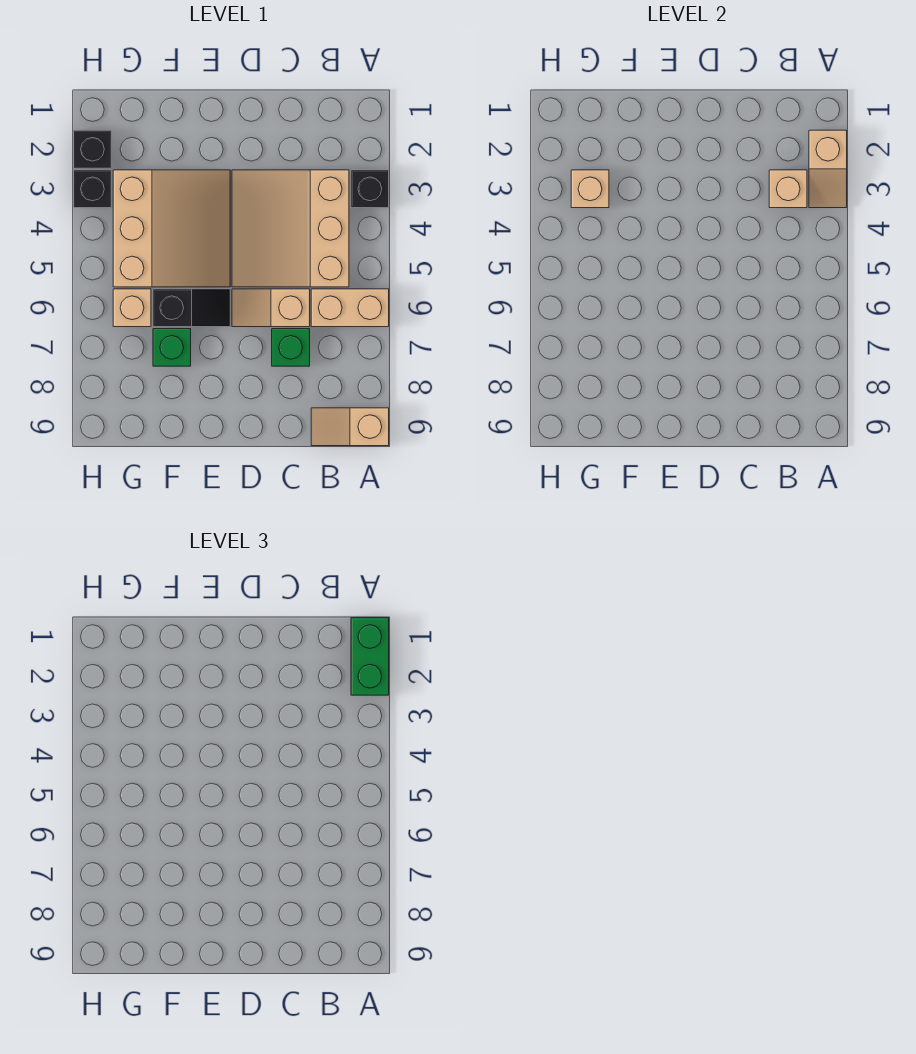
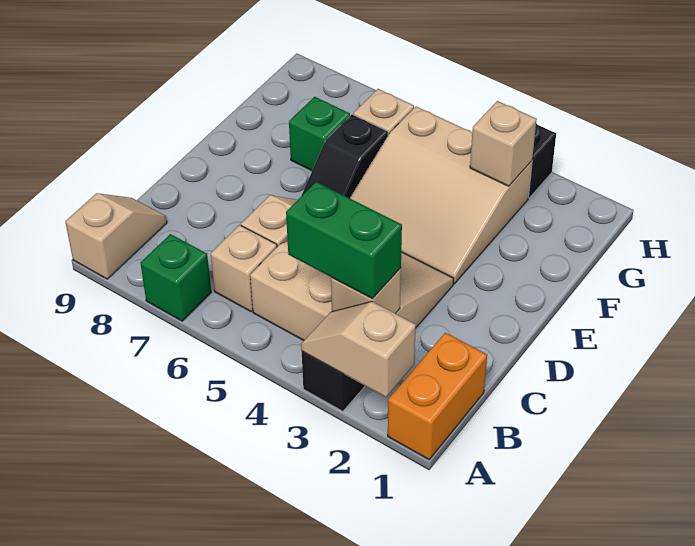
none -> orange 1x2 brick [388,333,487,460]
green 1x2 brick [351,618,389,695] -> green 1x2 brick moved to [286,182,402,299]
tan 1x2 brick [311,289,389,327] -> tan 1x1 brick [211,225,277,312]
green 1x1 brick [272,329,310,366] -> green 1x1 brick moved to [140,234,211,321]
black 1x1 brick [74,130,111,168] -> none

